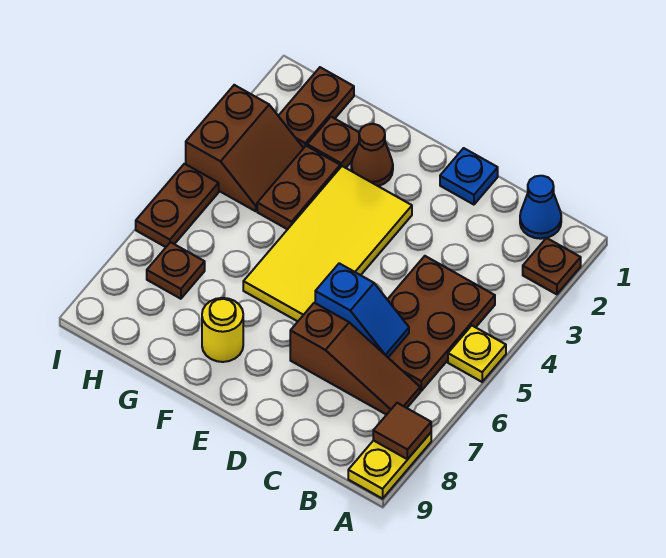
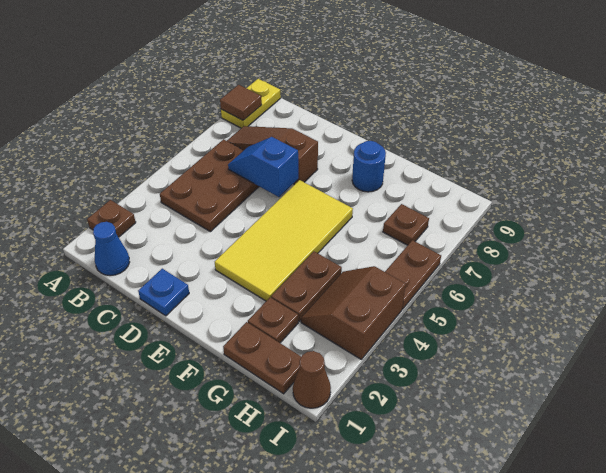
yellow 1x1 plate [448,326,506,382] -> none
brown 1x1 cone [351,124,393,186] -> brown 1x1 cone moved to [293,351,331,408]
yellow 1x1 round brick [202,298,243,362] -> blue 1x1 round brick [352,141,386,192]
brown 1x2 plate [279,67,354,148] -> brown 1x2 plate turned to [223,322,301,394]

